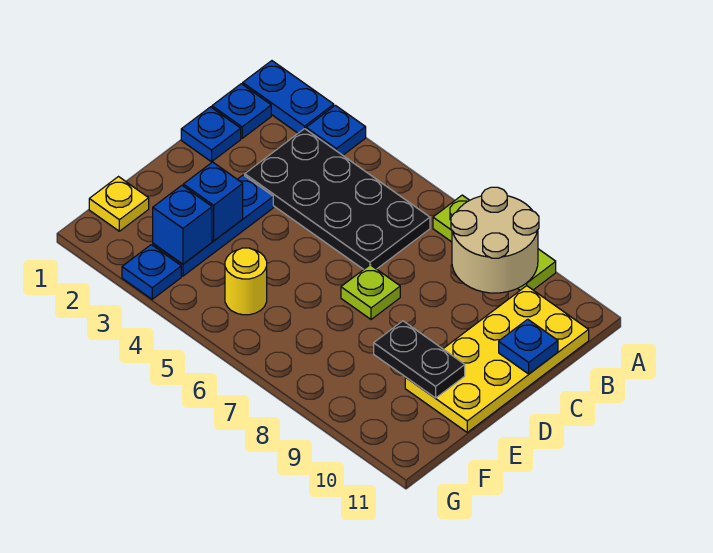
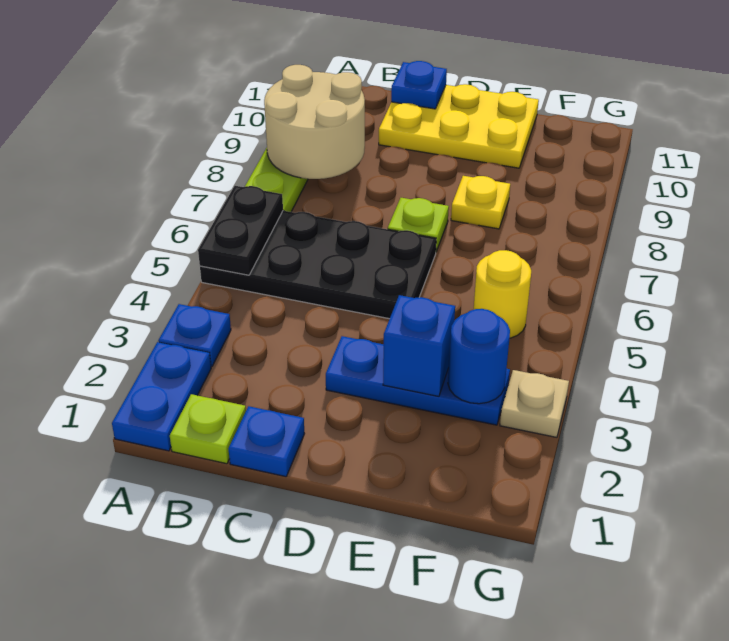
blue 1x1 plate [212,84,271,138] -> lime 1x1 plate [170,394,246,464]
black 2x4 plate [245,129,430,269] -> black 2x4 plate turned to [200,211,436,319]
yellow 2x4 plate [405,286,589,432] -> yellow 2x3 plate [379,84,539,168]
black 1x2 plate [374,321,465,398] -> black 1x2 plate moved to [198,186,283,275]
yellow 1x1 plate [89,177,149,231] -> yellow 1x1 plate moved to [451,176,510,229]
blue 1x1 brick [153,185,212,264] -> blue 1x1 round brick [448,309,510,404]
blue 1x1 plate [122,245,181,299] -> tan 1x1 plate [500,370,569,437]

